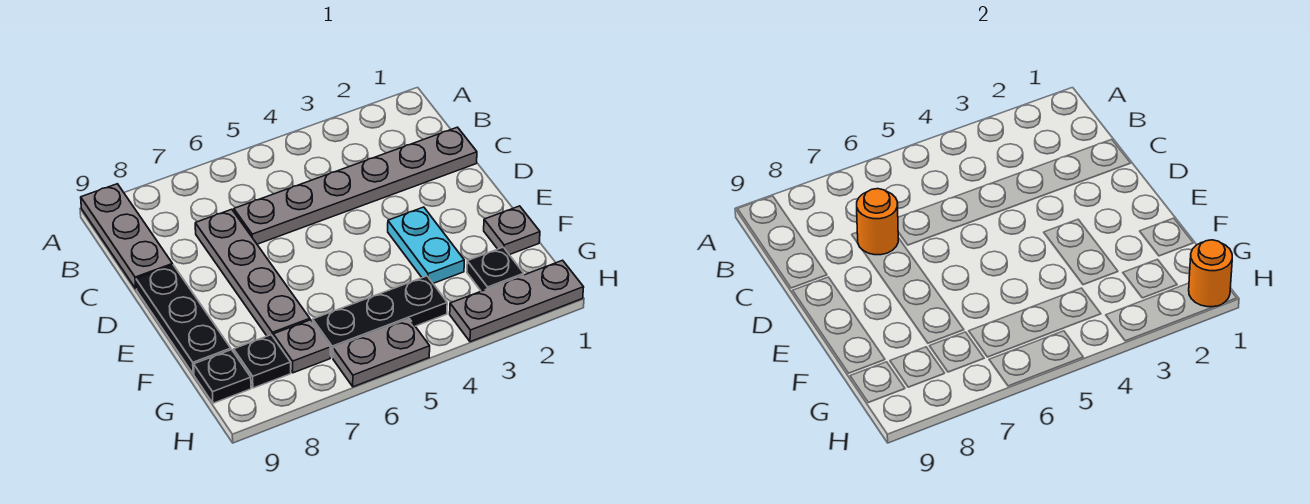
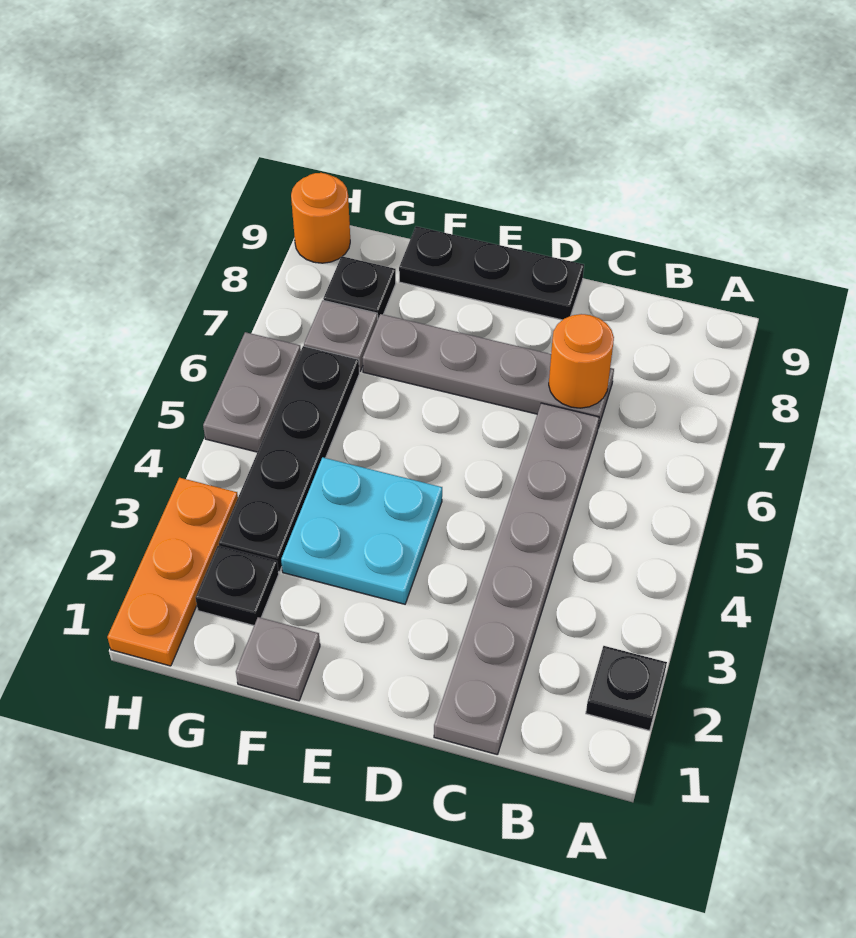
grey 1x3 plate [81,184,173,289] -> none
cyan 1x2 plate [388,207,464,283] -> cyan 2x2 plate [281,457,442,604]
black 1x3 plate [313,276,447,358] -> black 1x4 plate [219,346,359,572]
black 1x1 plate [194,350,251,403] -> black 1x1 plate moved to [586,646,667,731]
grey 1x3 plate [450,260,584,342] -> orange 1x3 plate [107,478,238,666]
orange 1x1 round brick [1189,240,1232,307] -> orange 1x1 round brick moved to [291,173,350,263]

